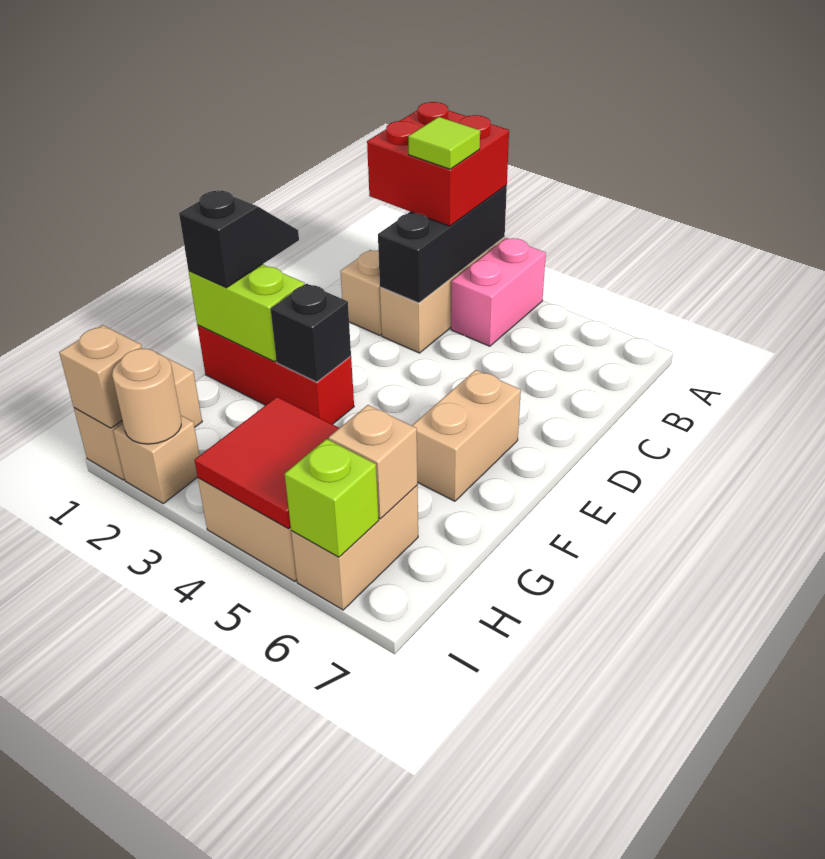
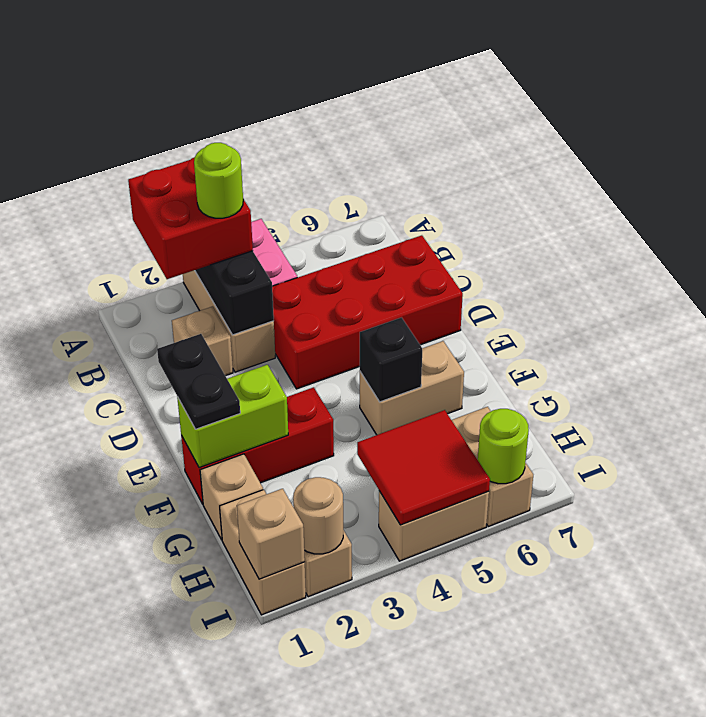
lime 1x1 tile [408,117,480,169] -> lime 1x1 round brick [194,143,243,218]
none -> red 2x4 brick [272,235,463,389]
black 1x2 slope [179,191,299,288] -> black 1x2 plate [157,334,240,429]
tan 1x2 brick [412,370,521,501] -> tan 1x2 brick turned to [360,341,464,435]
black 1x1 brick [271,284,351,382] -> black 1x1 brick moved to [360,318,422,402]
tan 1x1 brick [329,405,418,519] -> tan 1x1 brick moved to [200,454,263,540]
lime 1x1 brick [285,439,379,557] -> lime 1x1 round brick [478,409,529,484]

